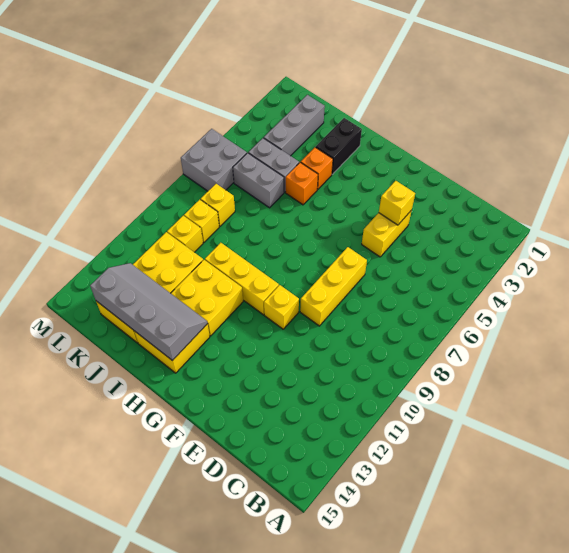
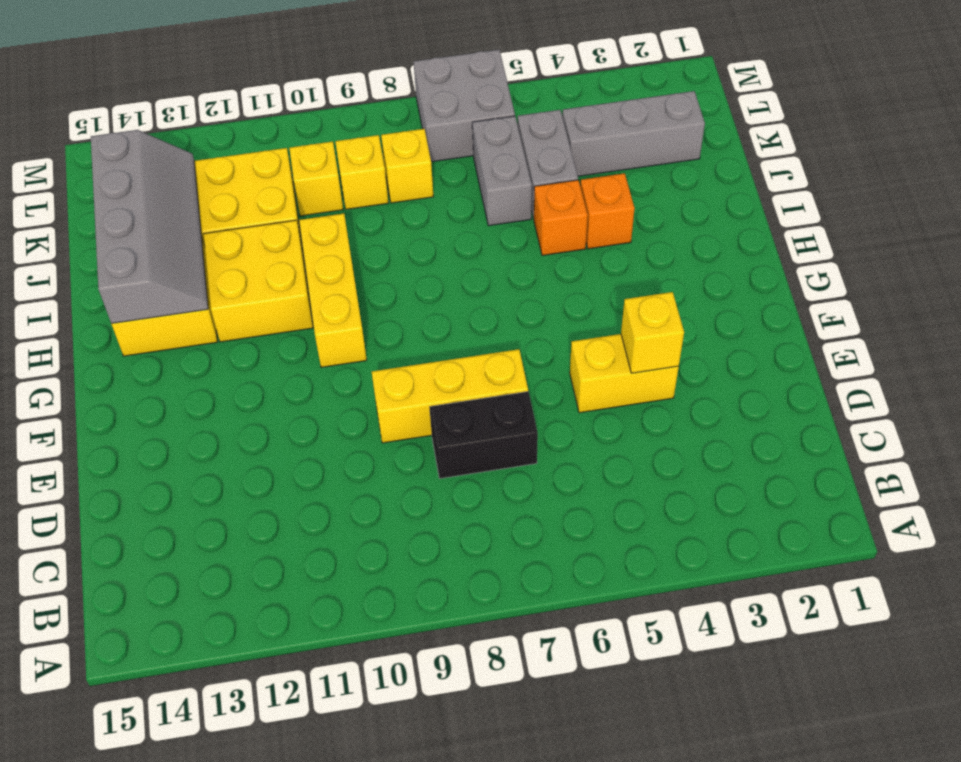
yellow 1x1 brick [264,285,299,329] -> none
black 1x2 brick [316,118,362,174] -> black 1x2 brick moved to [430,392,538,479]

